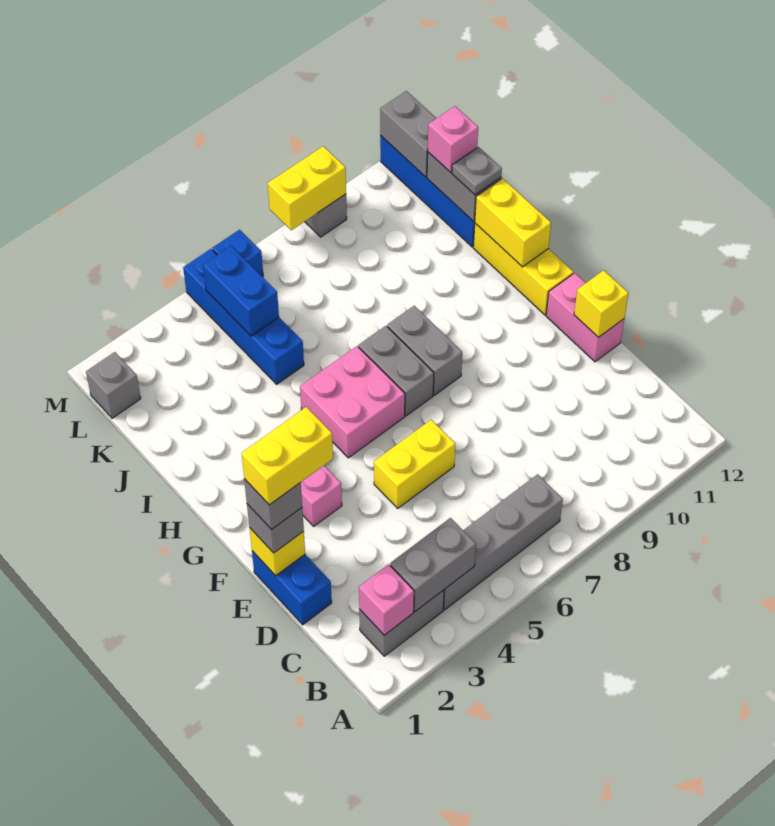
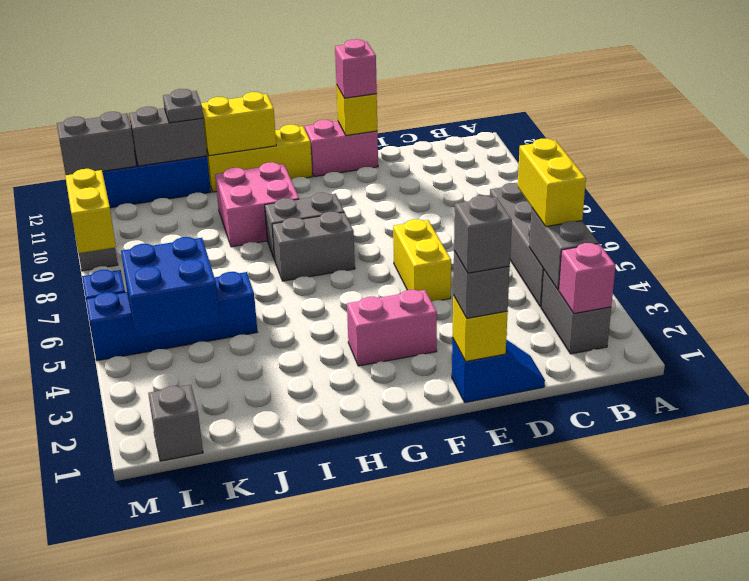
blue 1x2 brick [252,551,332,625] -> blue 1x2 slope [452,337,545,403]
yellow 1x2 brick [241,407,333,505] -> yellow 1x2 brick moved to [518,139,586,226]
pink 2x2 brick [300,346,405,458] -> pink 2x2 brick moved to [215,162,299,247]
blue 1x2 brick [203,246,279,336] -> blue 2x2 brick [121,237,220,338]
pink 1x1 brick [428,106,478,172] -> pink 1x1 brick moved to [335,39,377,98]

